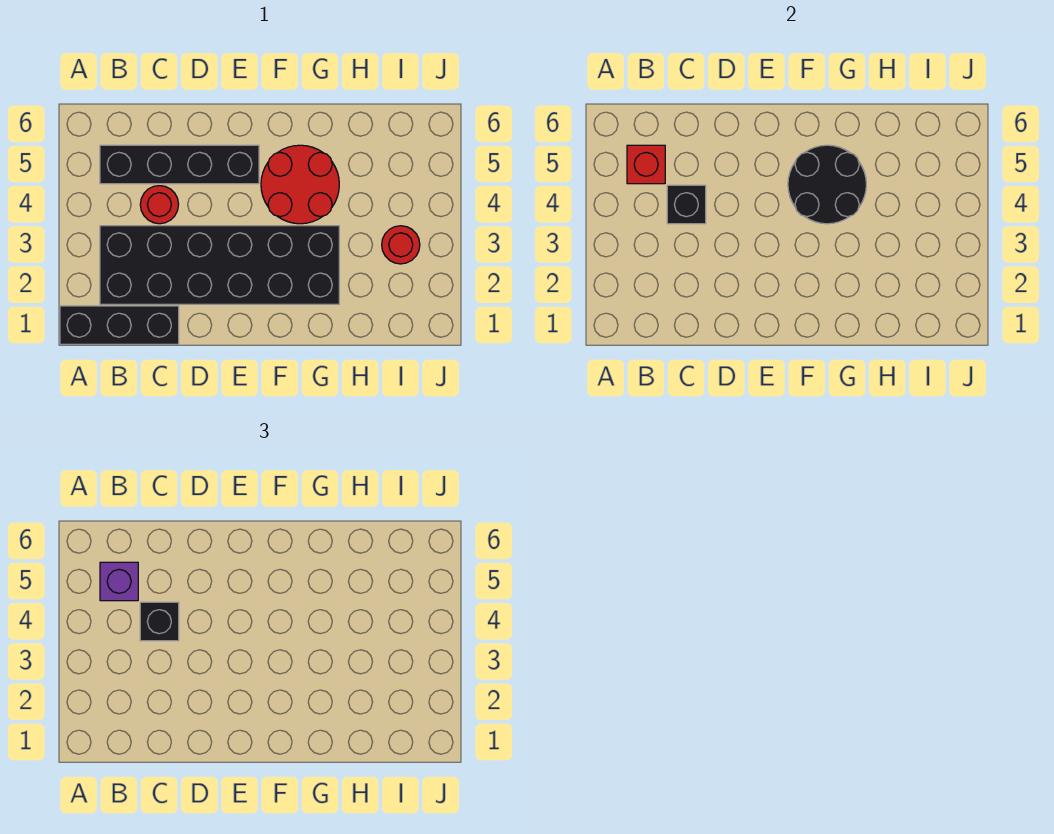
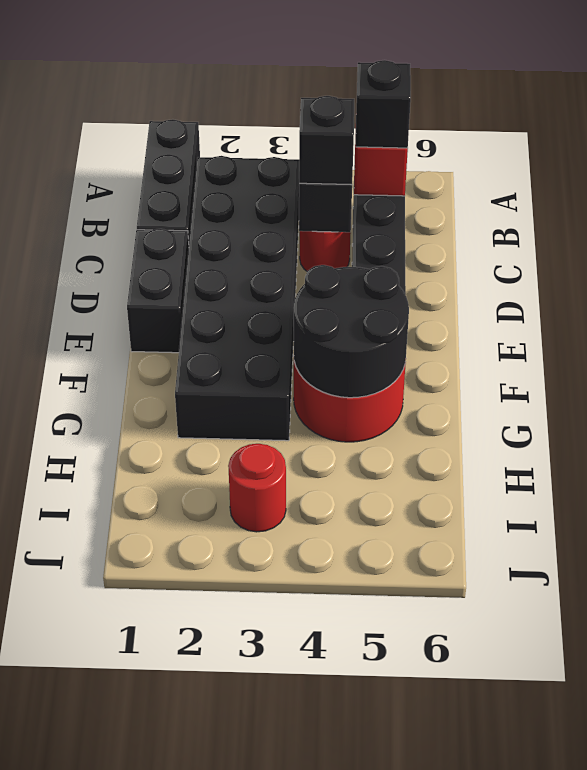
purple 1x1 brick [100,562,138,601] -> black 1x1 brick [356,60,411,148]
none -> black 1x2 brick [127,229,189,353]

